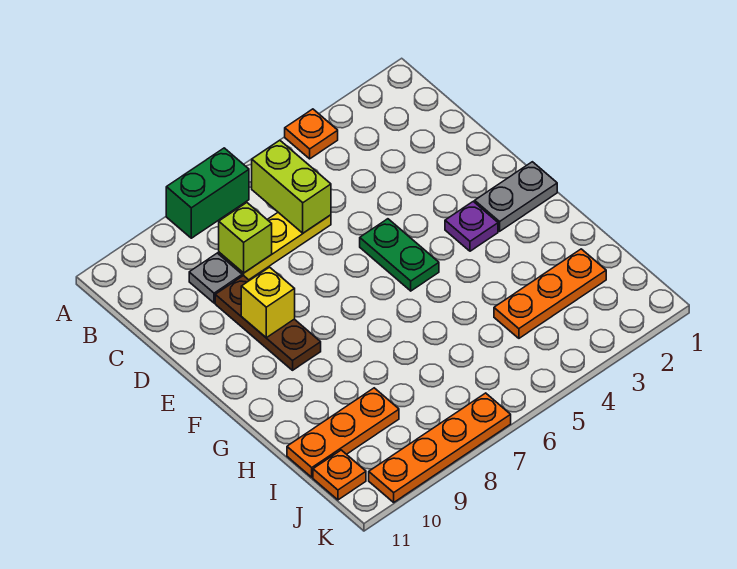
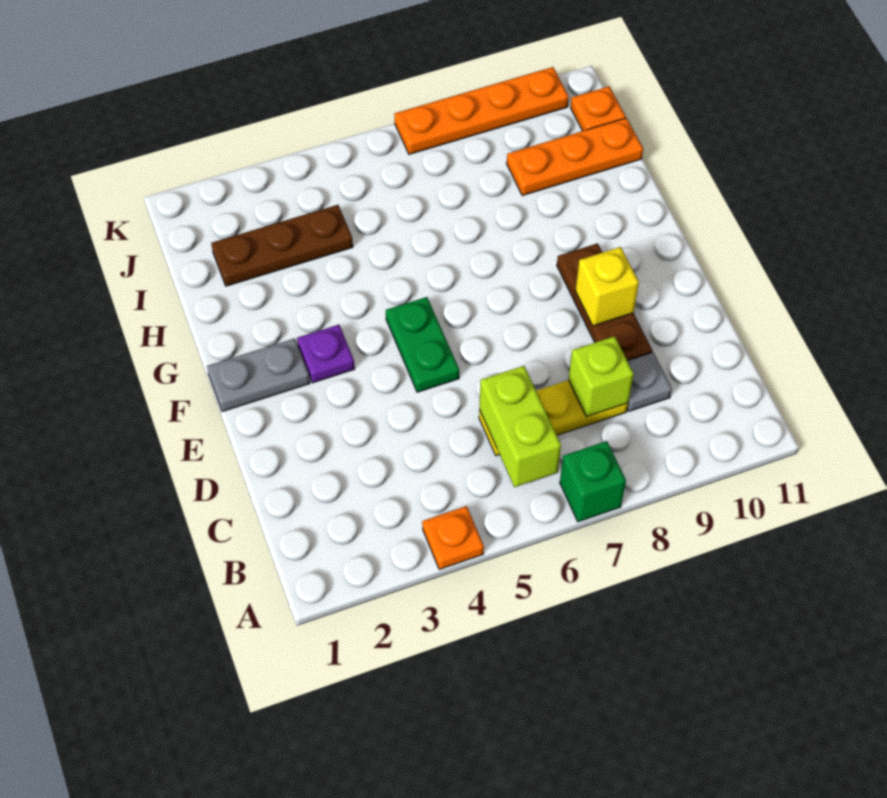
green 1x2 brick [166,148,249,238] -> green 1x1 brick [560,441,626,522]
orange 1x3 plate [494,249,606,338] -> brown 1x3 plate [211,205,353,286]

